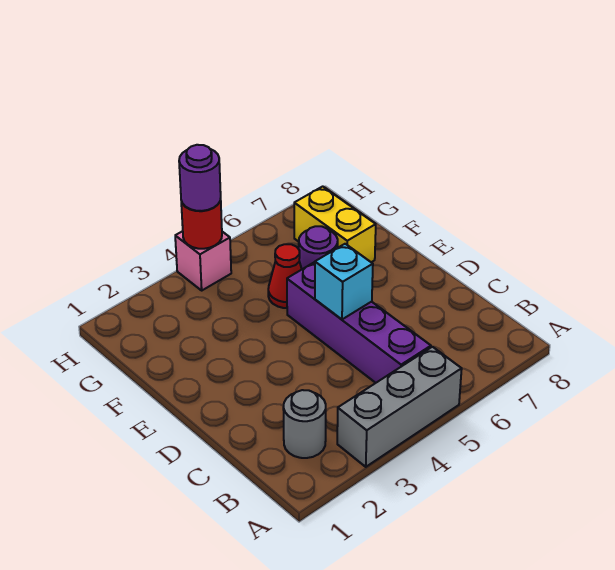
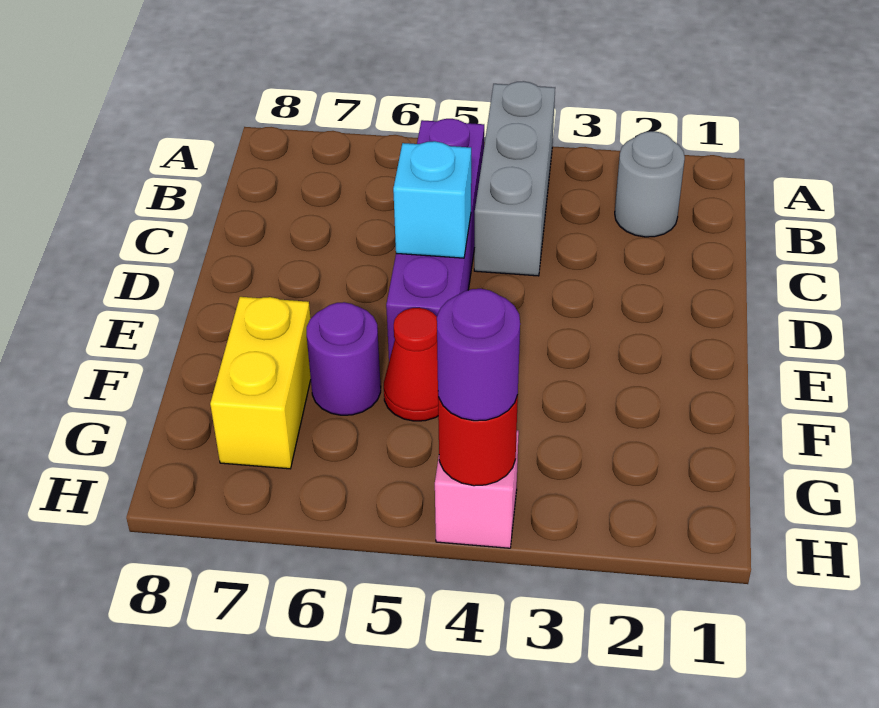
grey 1x3 brick [337,347,462,467] -> grey 1x3 brick turned to [474,81,555,276]

